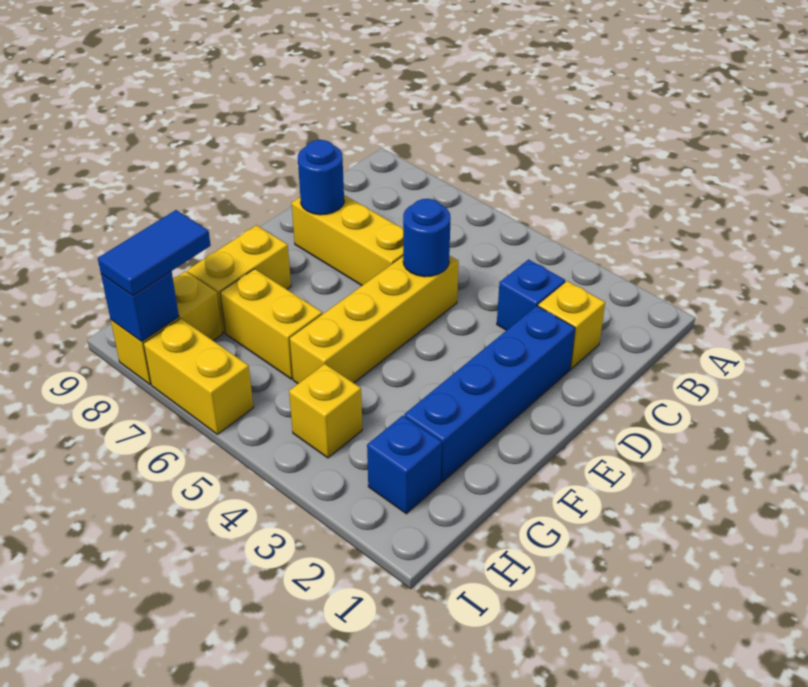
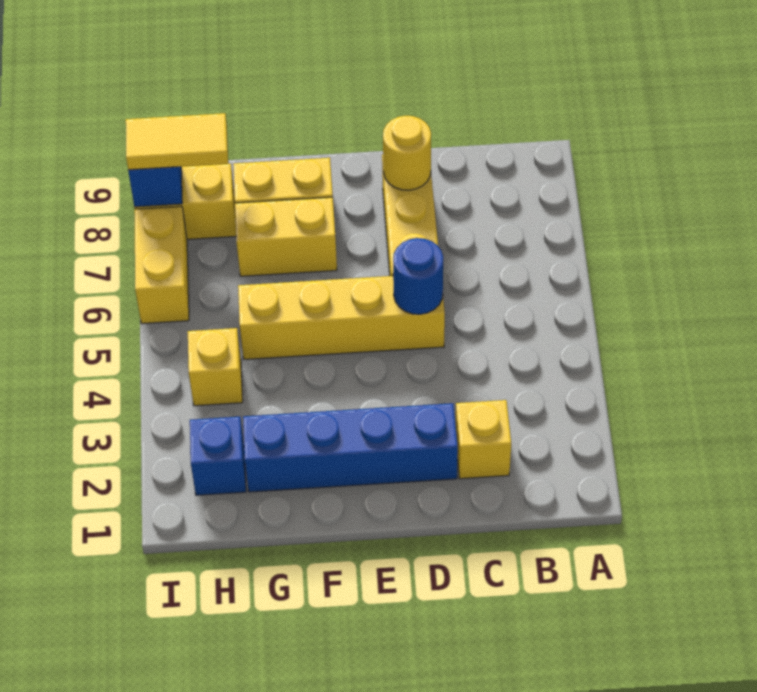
blue 1x1 brick [497,260,565,330] -> none
blue 1x1 round brick [298,140,344,215] -> yellow 1x1 round brick [383,116,431,190]
yellow 1x2 brick [220,269,322,379] -> yellow 1x2 brick turned to [235,197,337,276]
blue 1x2 tile [98,210,211,296] -> yellow 1x2 tile [126,113,228,170]

